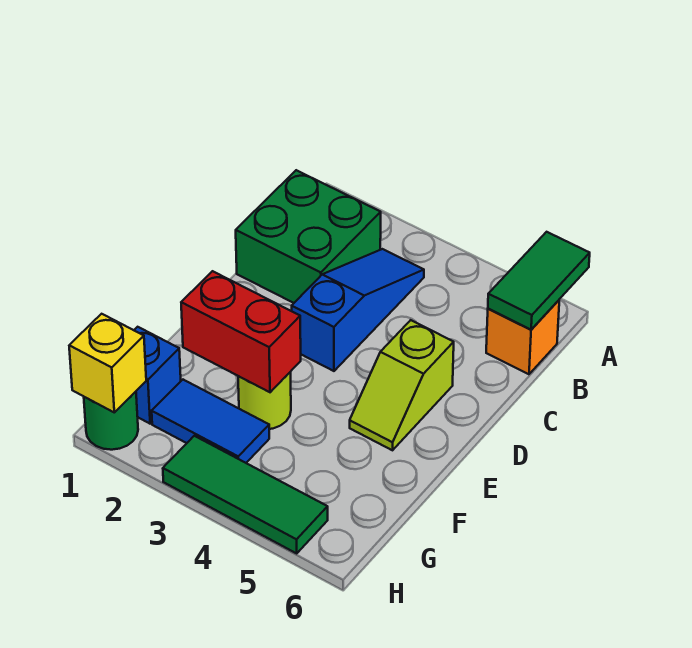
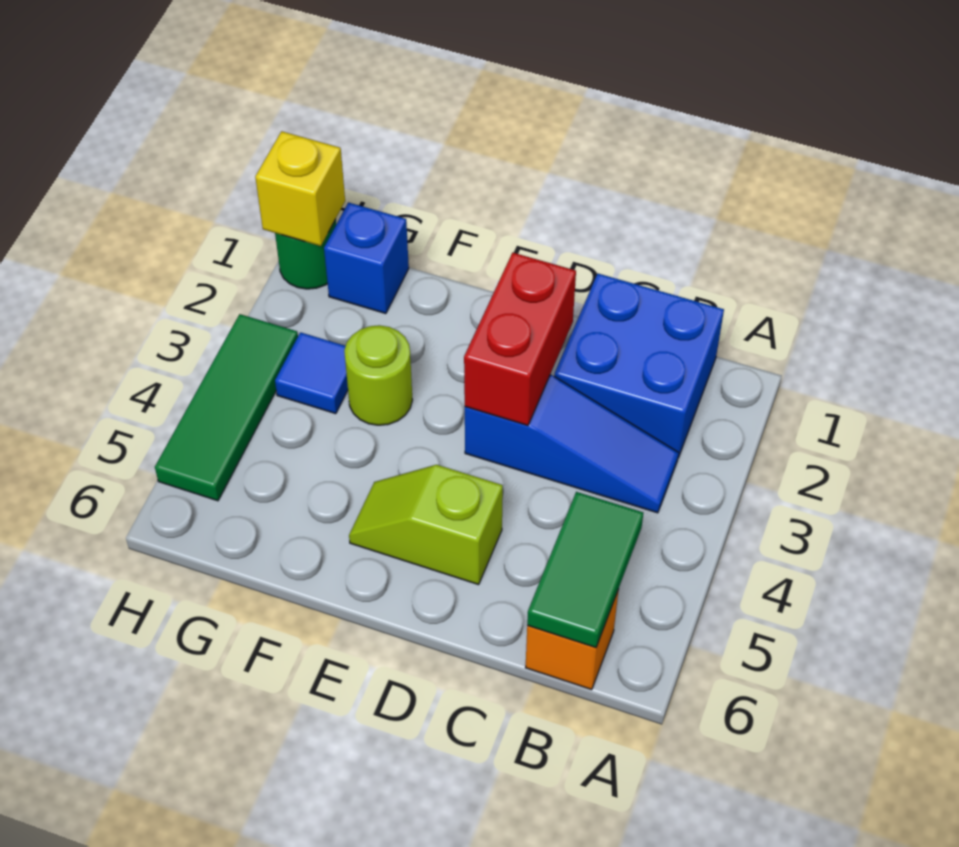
green 1x2 tile [488,232,590,330] -> green 1x2 tile turned to [527,492,643,648]
green 2x2 brick [236,170,381,303] -> blue 2x2 brick [554,274,724,458]
red 1x2 brick [181,271,301,392] -> red 1x2 brick moved to [464,253,576,425]
blue 1x2 tile [152,380,269,463] -> blue 1x1 tile [275,332,348,414]

